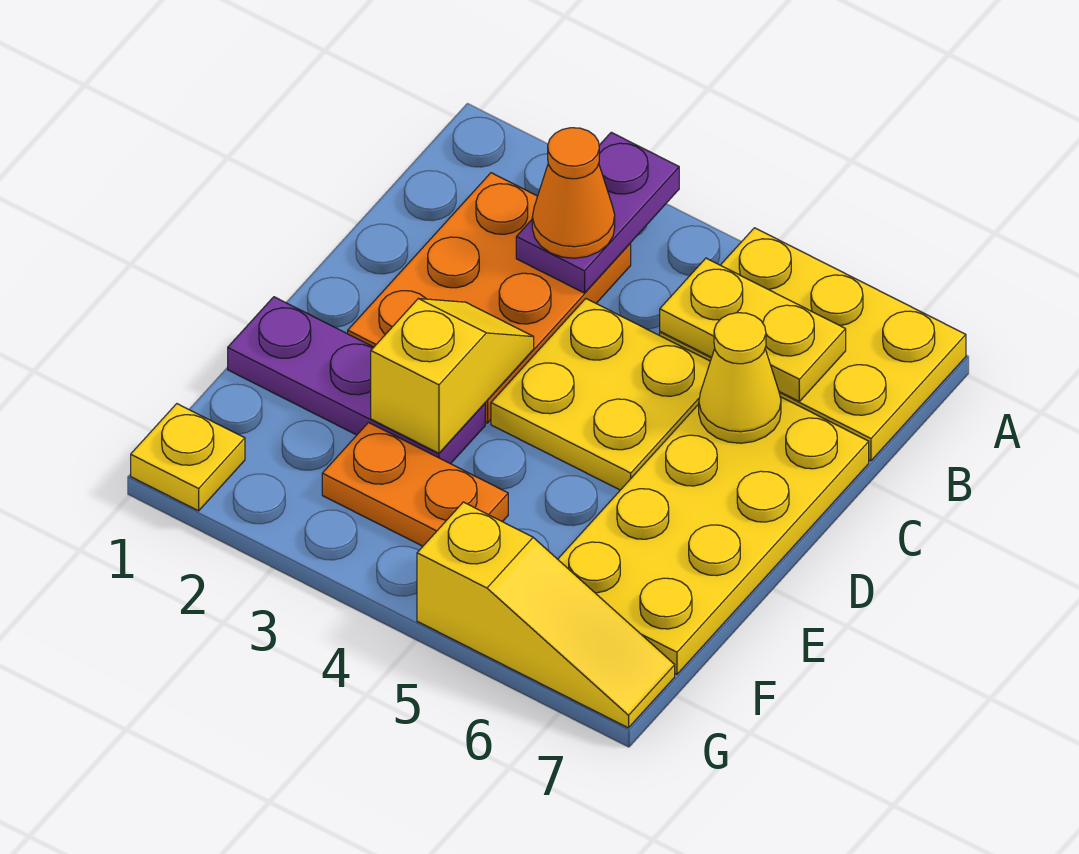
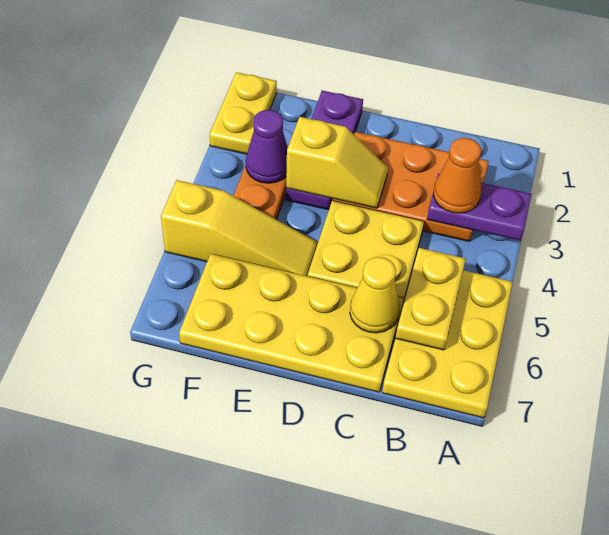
none -> purple 1x1 cone [246,110,288,183]
yellow 1x1 plate [131,404,245,511] -> yellow 1x2 plate [209,72,277,154]
yellow 1x3 slope [417,502,675,728] -> yellow 1x3 slope turned to [161,180,317,276]

